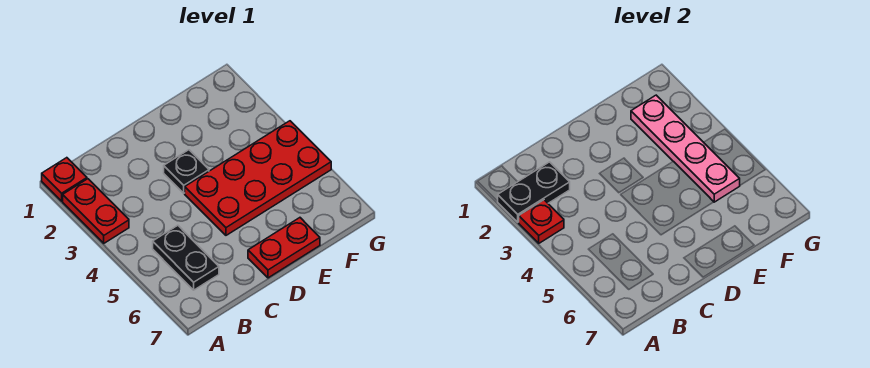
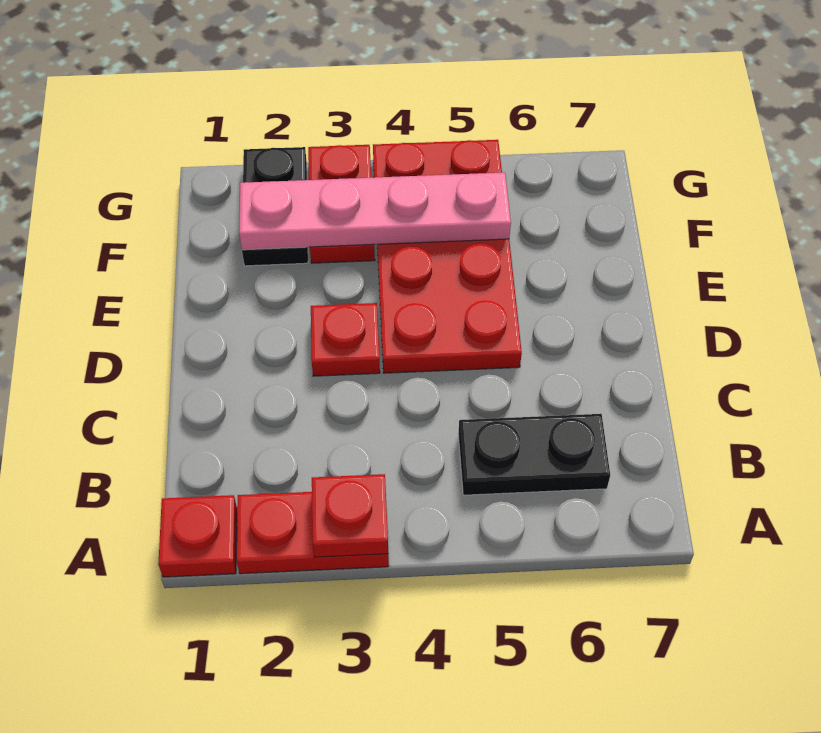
black 1x2 plate [498,162,570,222] -> black 1x2 plate moved to [242,147,308,266]
black 1x1 plate [164,150,209,193] -> red 1x1 plate [311,303,380,376]
red 1x2 plate [248,218,320,278] -> red 1x2 plate moved to [308,145,375,263]

